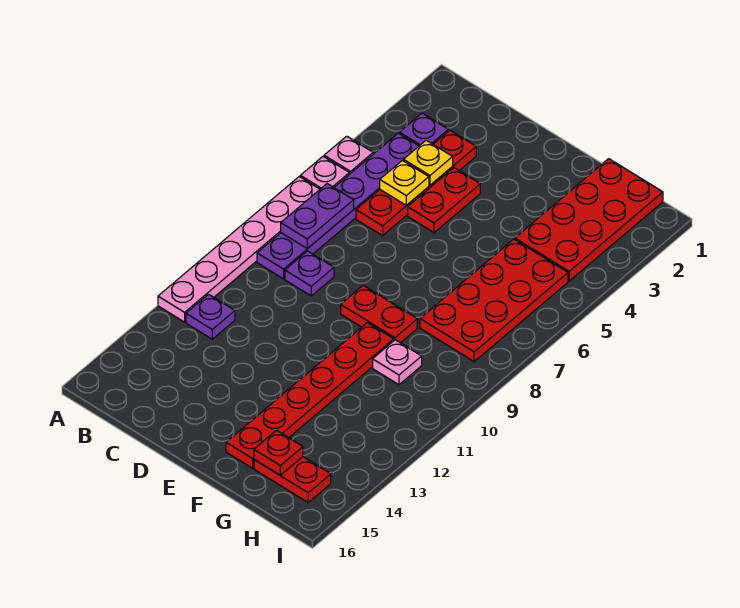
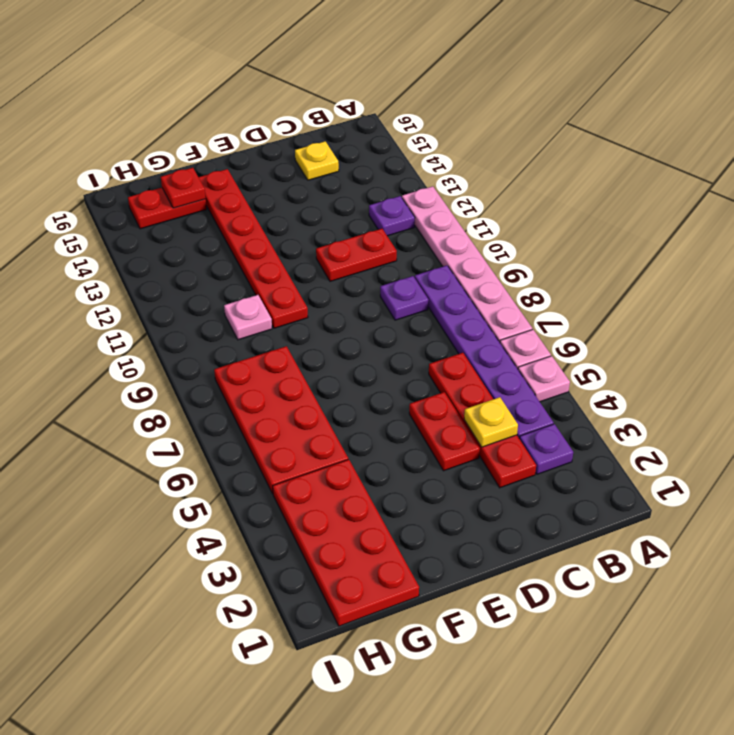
purple 1x2 plate [281,184,354,249] -> none
yellow 1x1 plate [380,160,429,205] -> yellow 1x1 plate moved to [295,141,339,180]
red 1x2 plate [341,285,417,343] -> red 1x2 plate moved to [316,229,397,281]

